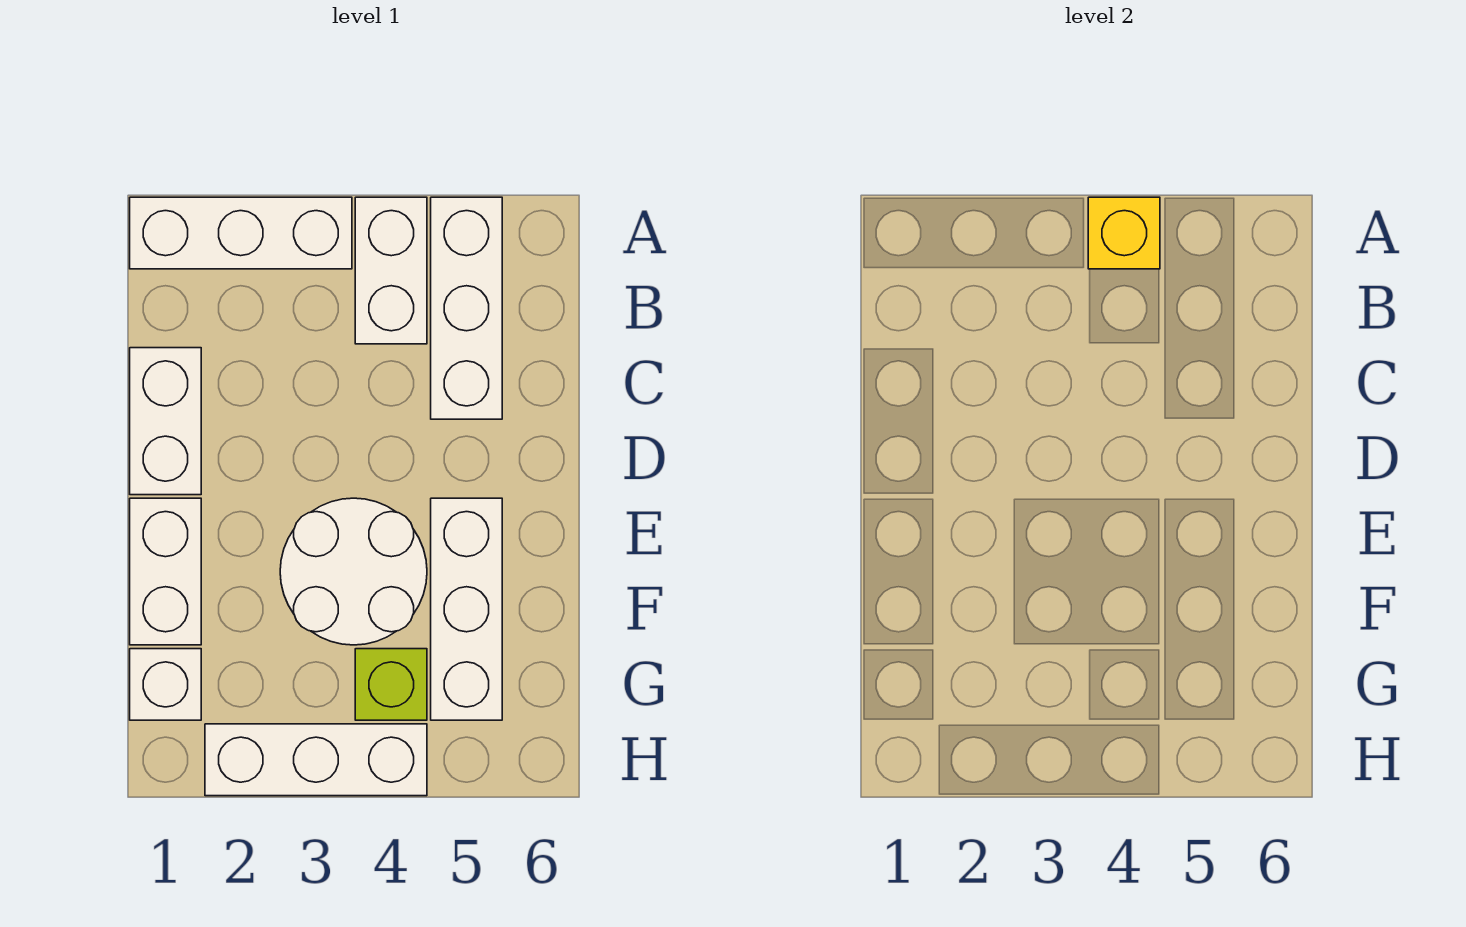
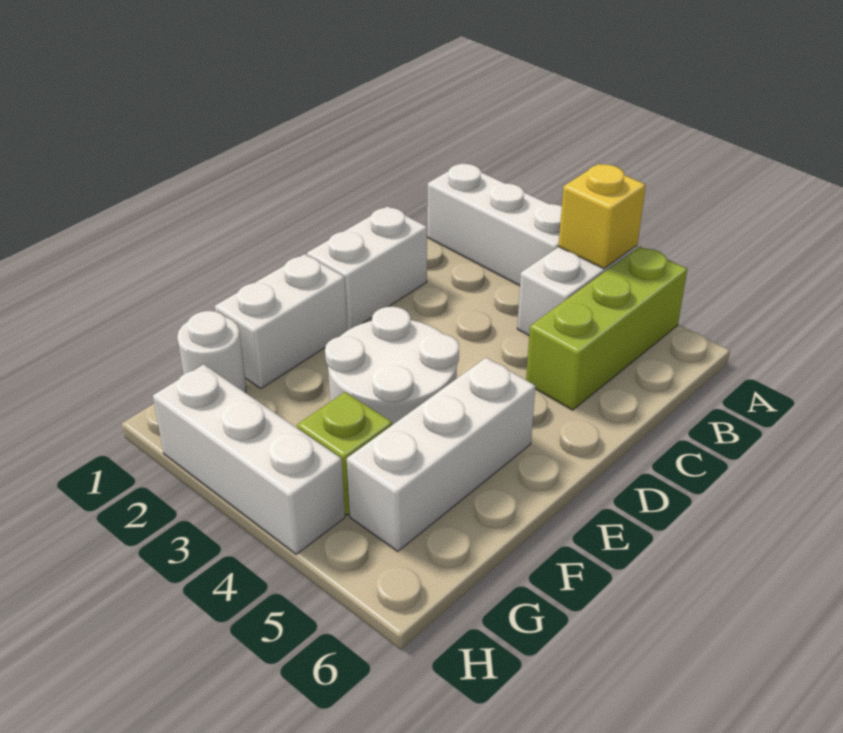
white 1x3 brick [431,197,502,419] -> lime 1x3 brick [526,247,687,410]
white 1x1 brick [130,649,201,720] -> white 1x1 round brick [177,311,246,393]

